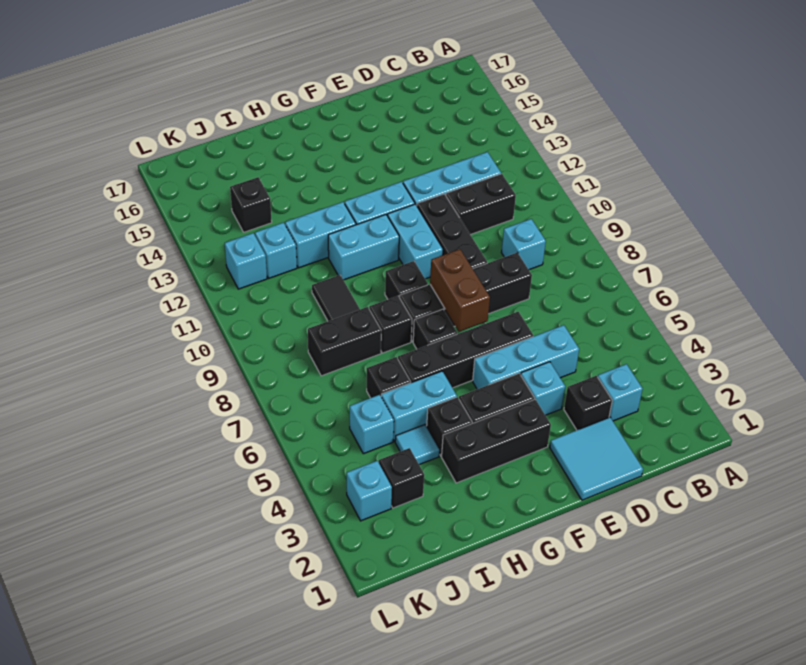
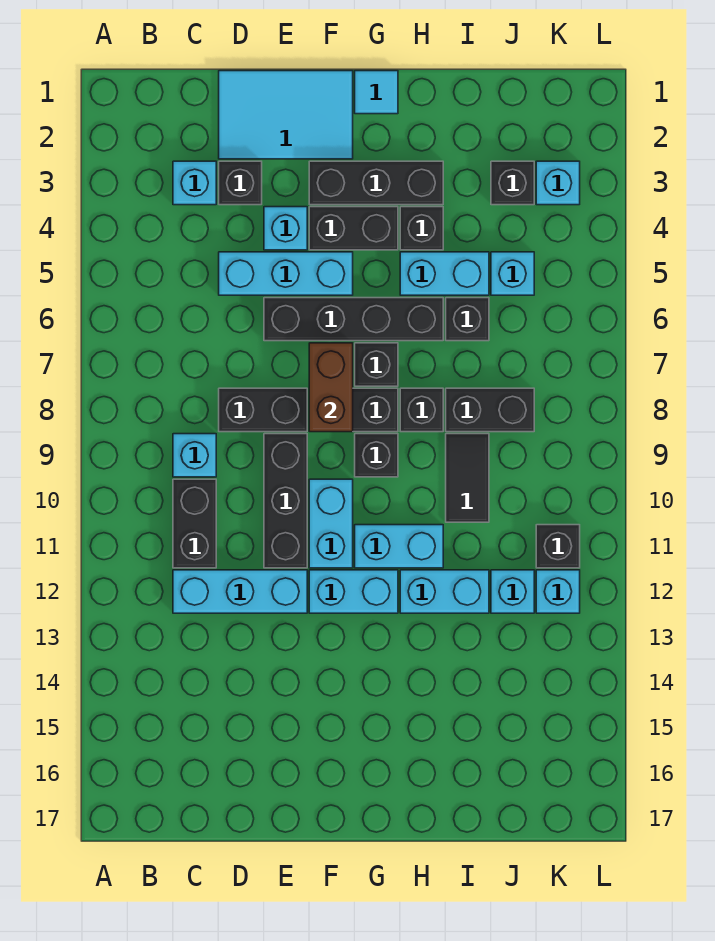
black 1x2 brick [446,174,516,235] -> black 1x2 brick turned to [173,479,216,568]
cyan 2x2 tile [550,417,643,500] -> cyan 2x3 tile [219,71,353,159]
cyan 1x1 tile [395,425,440,465] -> cyan 1x1 tile moved to [355,71,398,114]
black 1x1 brick [230,177,272,232] -> black 1x1 brick moved to [536,525,580,568]

